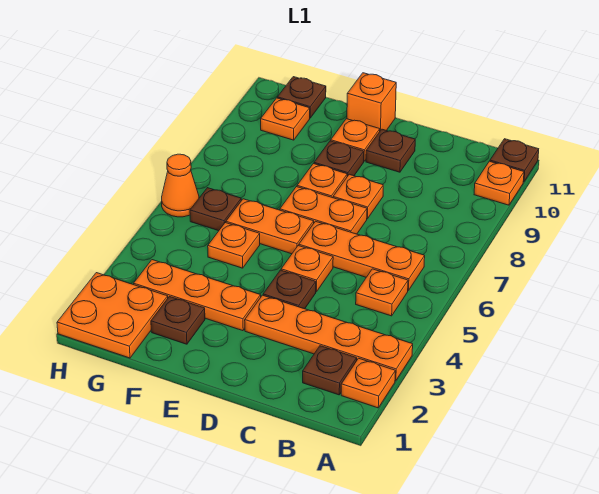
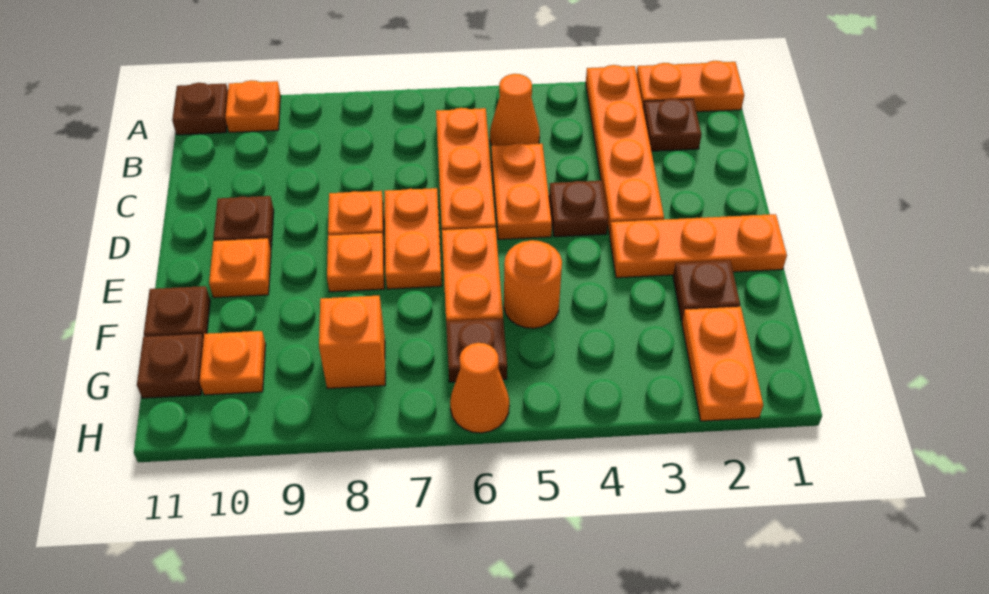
orange 1x1 plate [341,358,395,408] -> orange 1x2 plate [636,61,744,112]
orange 1x1 plate [356,269,408,316] -> orange 1x1 cone [490,74,540,146]
orange 1x1 plate [281,246,333,292] -> orange 1x2 plate [492,144,552,239]
orange 1x3 plate [134,260,261,331] -> orange 1x3 plate turned to [610,214,787,278]
brown 1x1 plate [314,141,364,176] -> brown 1x1 plate moved to [144,286,210,340]
orange 1x1 brick [347,73,396,131] -> orange 1x1 brick moved to [319,296,385,389]
orange 1x1 plate [208,223,260,268] -> orange 1x1 round brick [504,240,562,328]
orange 2x2 plate [57,273,168,358] -> orange 1x2 plate [682,307,763,421]

